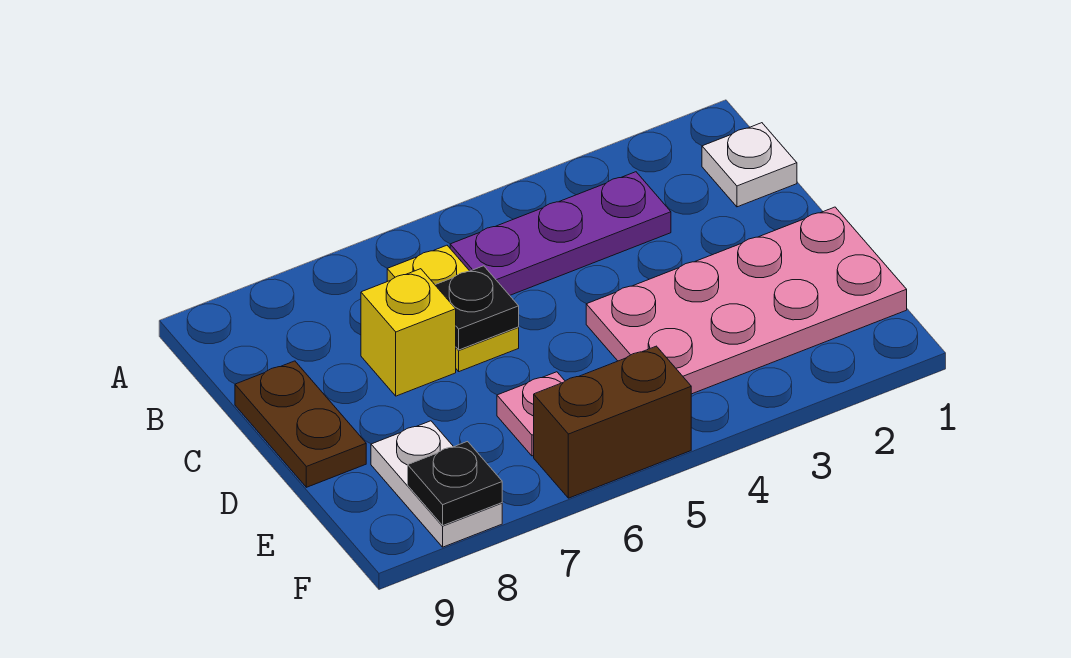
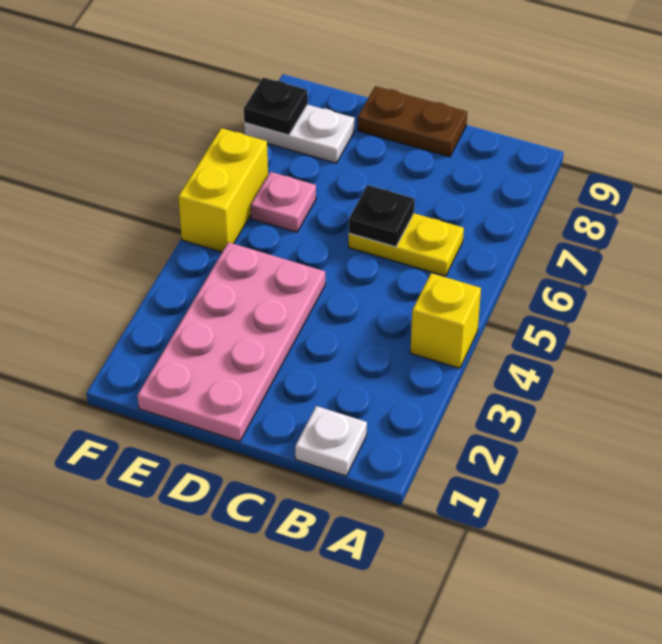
purple 1x3 plate [450,172,671,295] -> none
yellow 1x1 brick [361,269,456,396] -> yellow 1x1 brick moved to [410,273,481,368]
brown 1x2 brick [534,346,691,498] -> yellow 1x2 brick [178,128,268,252]

